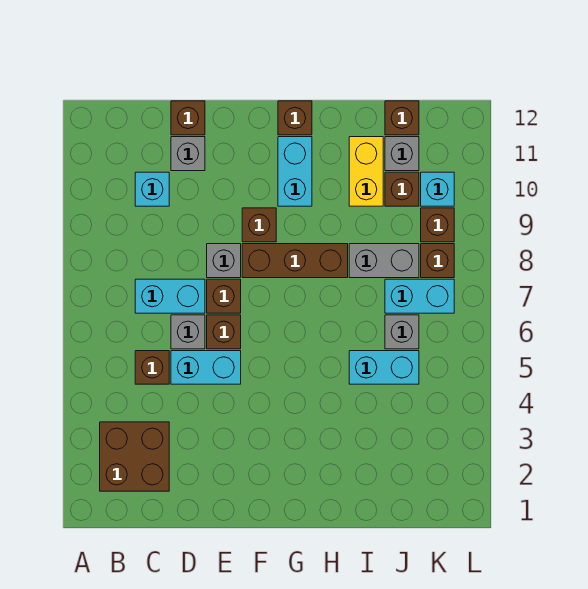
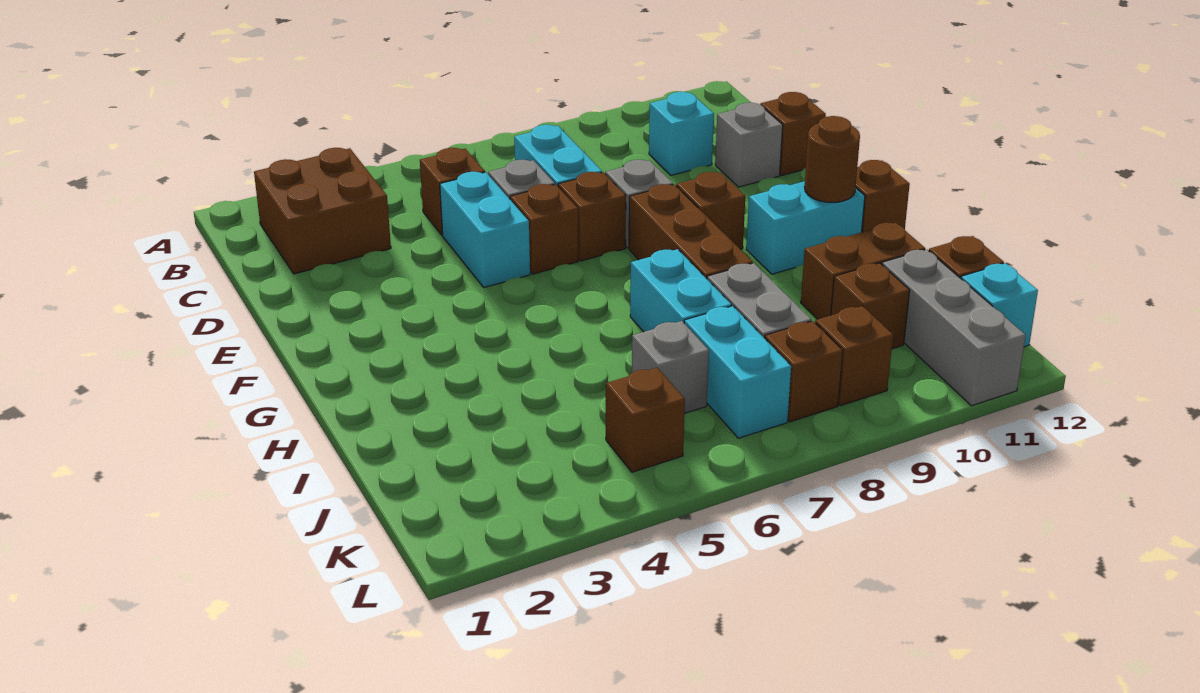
none -> brown 1x1 round brick [804,116,860,202]
cyan 1x2 brick [349,351,419,384] -> cyan 1x2 brick moved to [630,249,732,332]
yellow 1x2 brick [349,137,383,206] -> brown 1x2 brick [801,223,925,319]
grey 1x1 brick [385,137,419,171] -> grey 1x3 brick [882,249,1026,406]
none -> brown 1x1 brick [606,368,685,472]
cyan 1x1 brick [421,172,454,206] -> cyan 1x1 brick moved to [961,263,1038,347]

